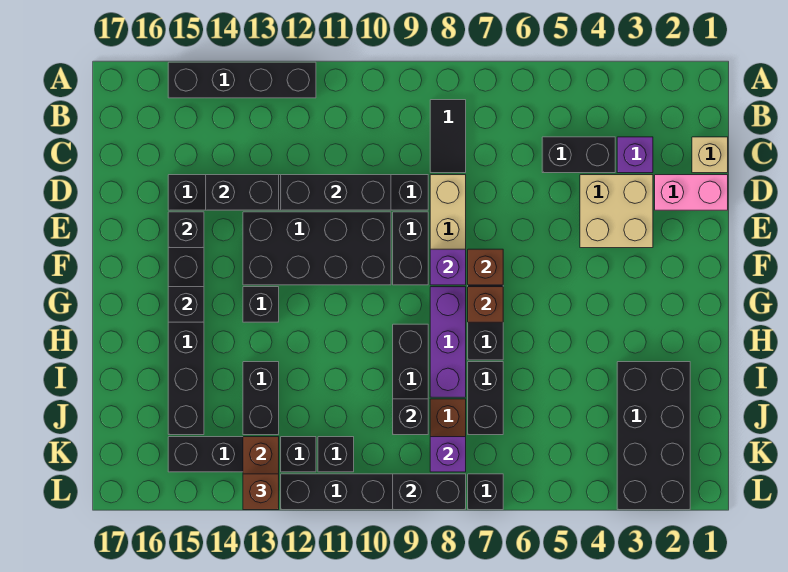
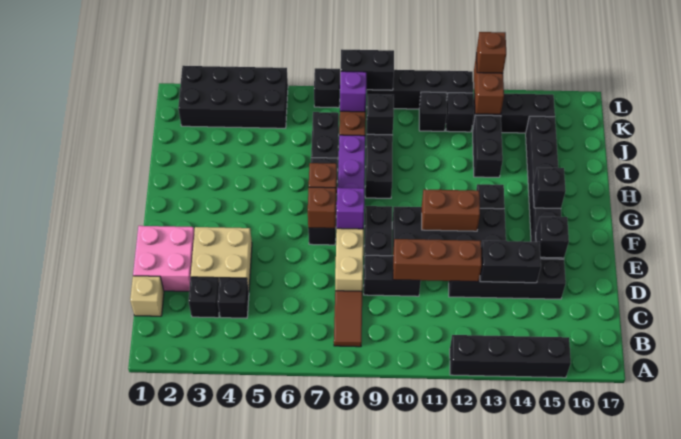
black 1x2 tile [430,100,466,173] -> brown 1x2 tile [334,291,362,347]
purple 1x1 brick [617,137,653,173] -> black 1x1 brick [188,277,219,318]
black 1x2 brick [542,137,615,173] -> black 1x1 brick [218,278,249,318]
pink 1x2 brick [655,175,728,210] -> pink 2x2 brick [133,226,194,291]
black 1x3 brick [281,175,391,210] -> brown 1x3 brick [393,239,482,282]
none -> brown 1x2 brick [422,189,480,231]
black 2x4 brick [617,362,690,510] -> black 2x4 brick turned to [178,66,288,128]

